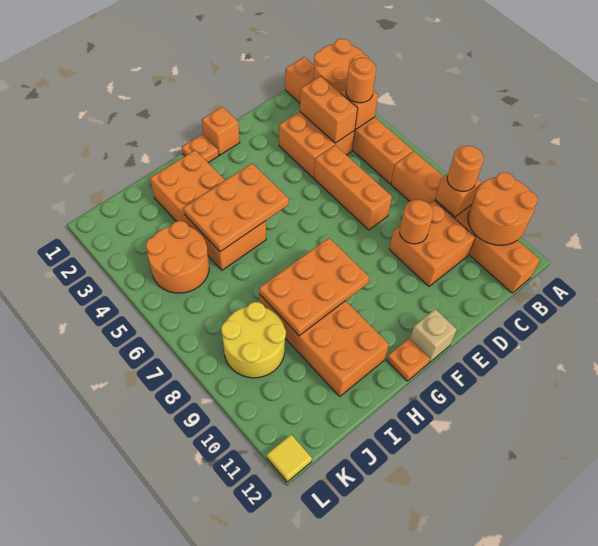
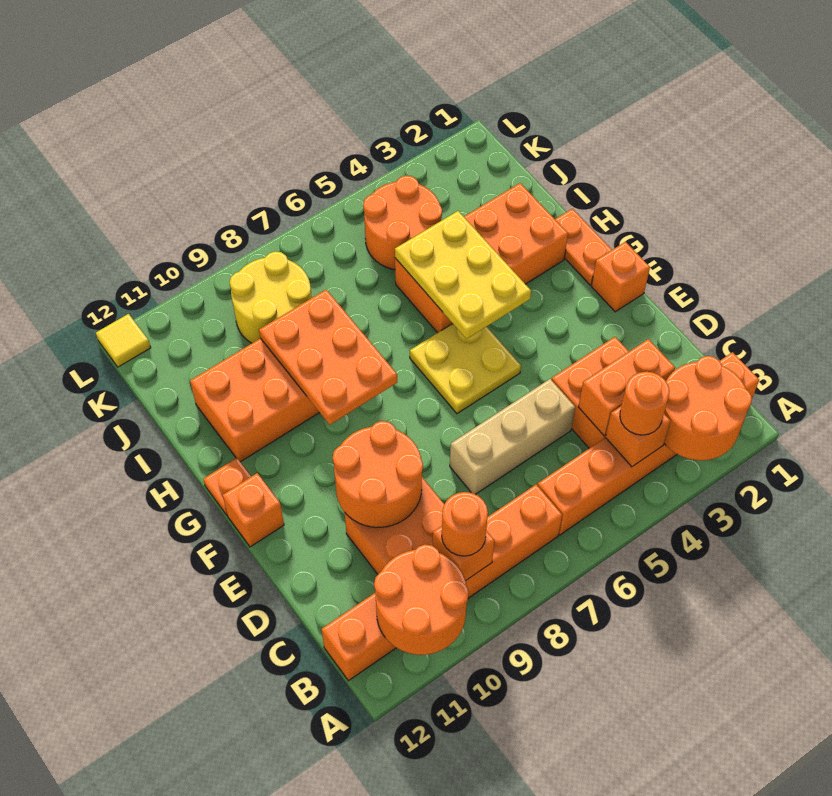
orange 1x3 brick [314,145,392,230] -> tan 1x3 brick [450,379,575,494]
orange 1x1 round brick [400,200,433,244] -> orange 2x2 round brick [333,421,423,527]
none -> yellow 2x2 plate [410,324,521,414]
tan 1x1 brick [410,309,457,363] -> orange 1x1 brick [223,473,284,547]
orange 1x1 plate [182,134,219,163] -> orange 1x2 plate [555,209,612,285]
orange 2x3 plate [183,163,289,252] -> yellow 2x3 plate [395,211,531,339]

